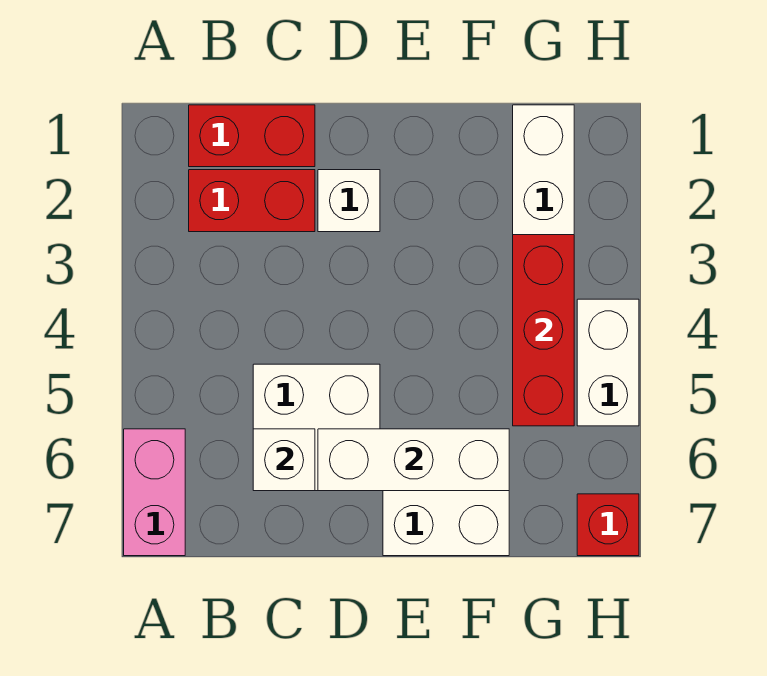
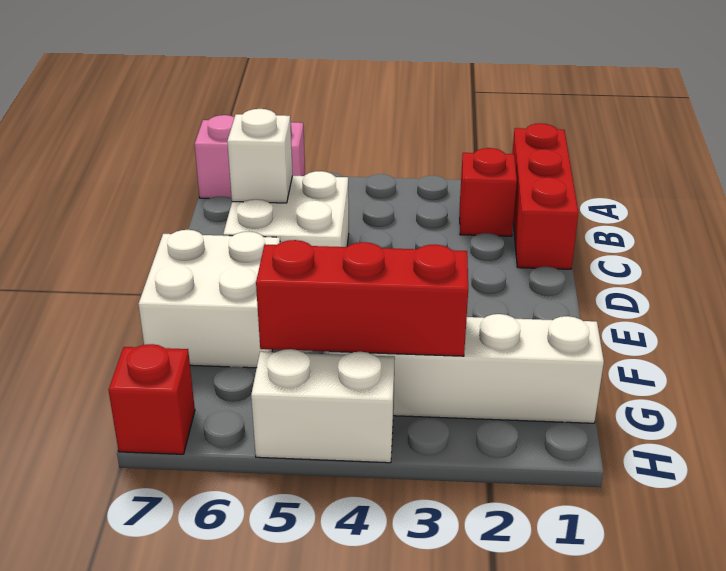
red 1x2 brick [189,105,315,167] -> red 1x3 brick [512,123,579,269]
red 1x2 brick [189,170,315,232] -> red 1x1 brick [460,148,517,236]
white 1x1 brick [318,170,380,232] -> none
white 1x3 brick [318,429,509,491] -> none

